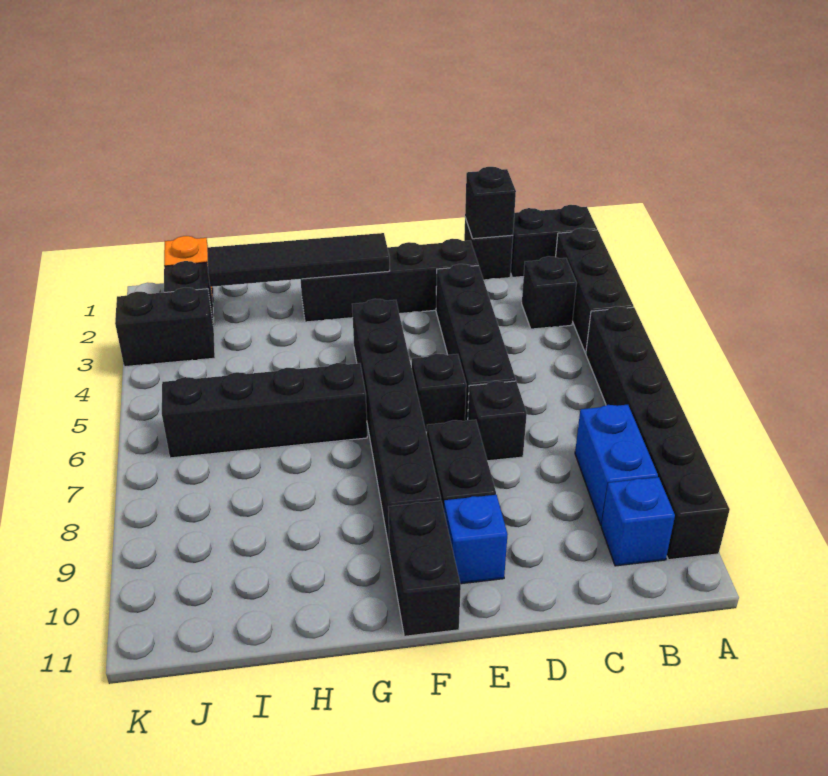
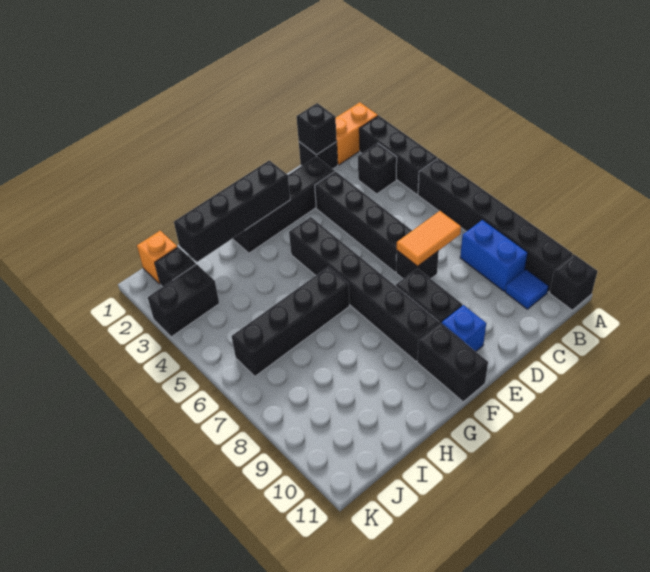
black 1x2 brick [511,205,597,277] -> orange 1x2 brick [336,102,378,165]
blue 1x1 brick [601,477,675,566] -> blue 1x1 tile [505,269,549,309]
none -> orange 1x2 tile [397,211,461,266]
black 1x1 brick [412,354,466,432] -> black 1x1 brick moved to [550,254,598,310]
black 1x4 tile [207,233,390,287] -> black 1x4 brick [174,160,290,262]

